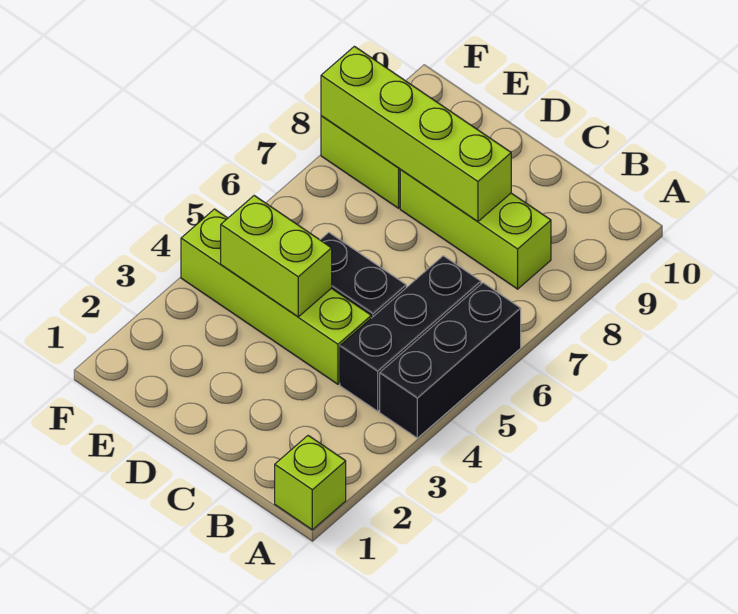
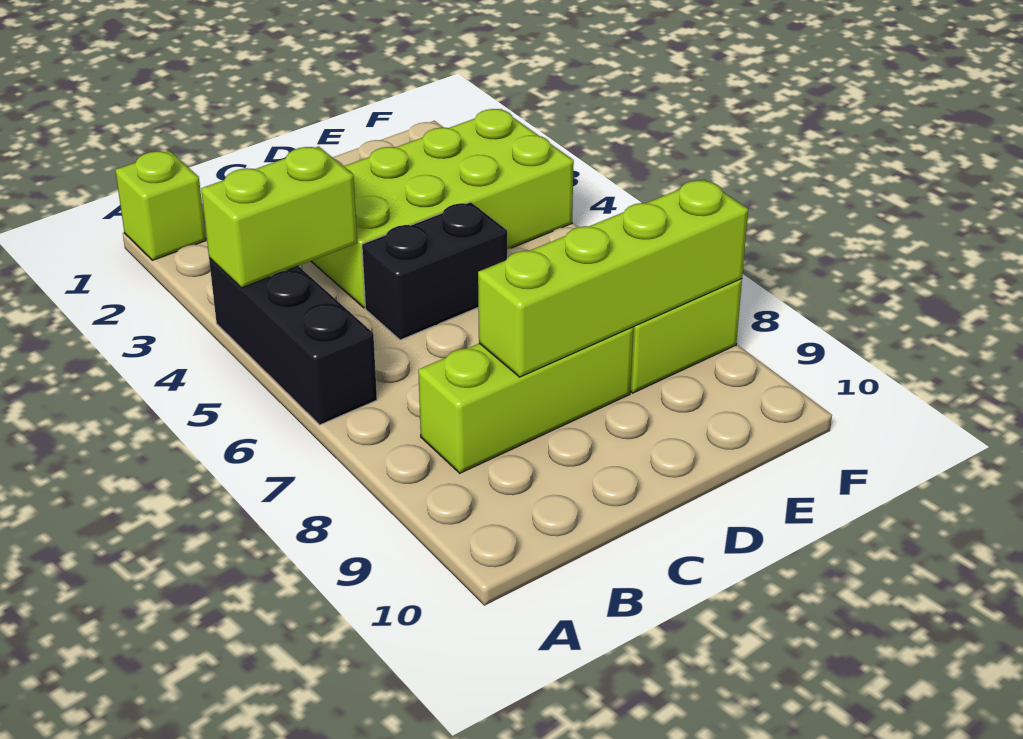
black 1x3 brick [340,256,481,411] -> none
lime 1x4 brick [181,209,371,384] -> lime 2x4 brick [311,109,574,308]
lime 1x2 brick [221,196,332,317] -> lime 1x2 brick moved to [201,146,357,288]

